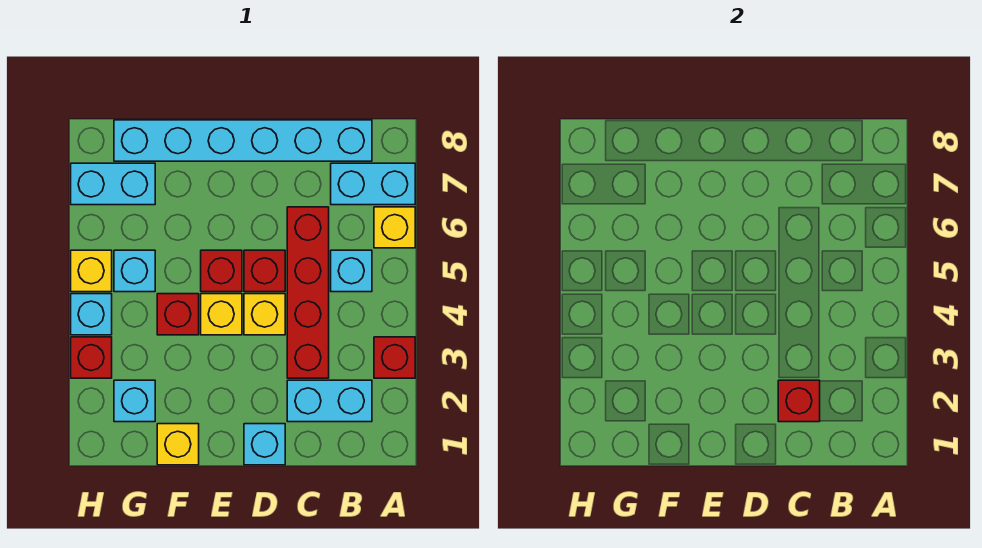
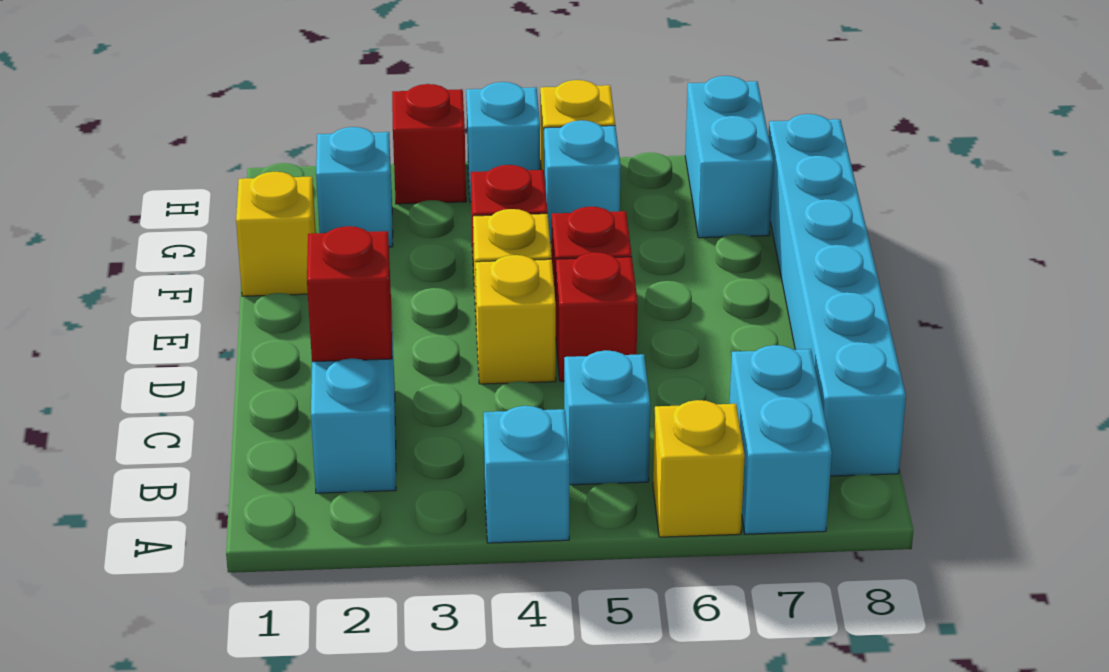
red 1x1 brick [374,337,415,378] -> none
red 1x4 brick [287,207,329,378] -> none
cyan 1x1 brick [244,424,285,465] -> cyan 1x1 brick moved to [483,406,570,543]

